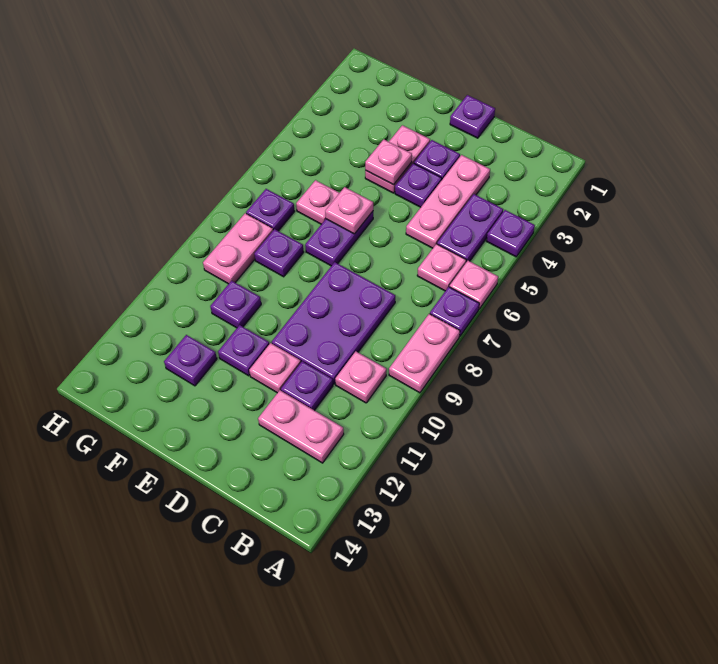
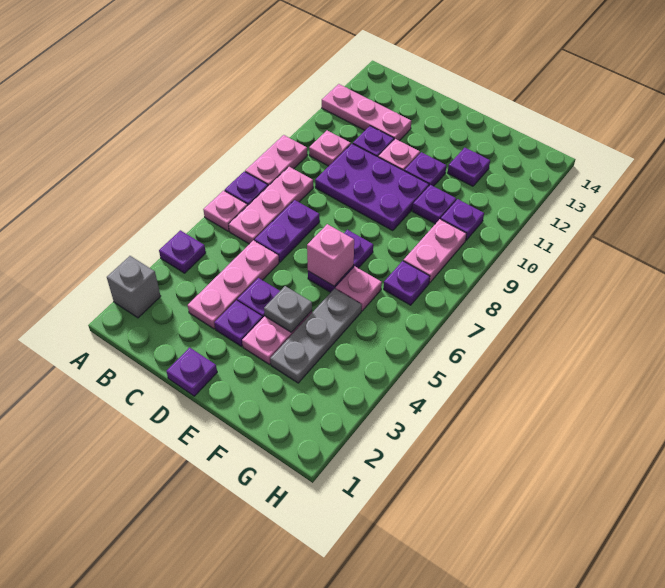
none -> grey 1x1 brick [107,256,161,318]
purple 1x2 plate [437,194,503,262] -> purple 1x2 plate moved to [254,200,320,262]
pink 1x1 plate [417,244,466,291] -> pink 1x3 plate [229,167,313,244]
pink 1x2 plate [258,390,344,463] -> pink 1x3 plate [322,84,411,141]
purple 2x3 plate [272,262,395,384] -> purple 2x3 plate turned to [315,144,429,231]
pink 1x1 plate [365,139,412,185] -> grey 1x1 plate [264,286,312,332]
pink 1x1 plate [325,187,373,234] -> pink 1x1 brick [307,224,354,286]
none -> grey 1x3 plate [270,288,362,383]
purple 1x1 plate [254,229,304,277] -> purple 1x1 plate moved to [441,199,484,240]

